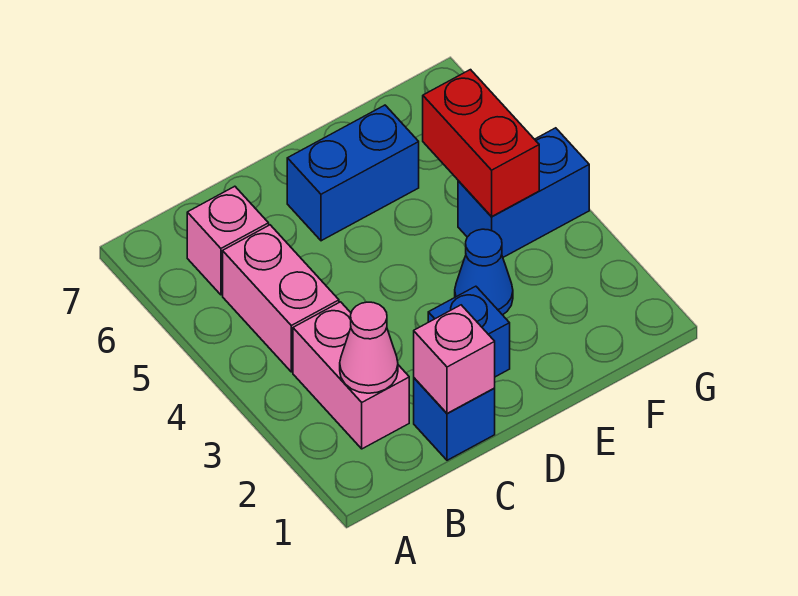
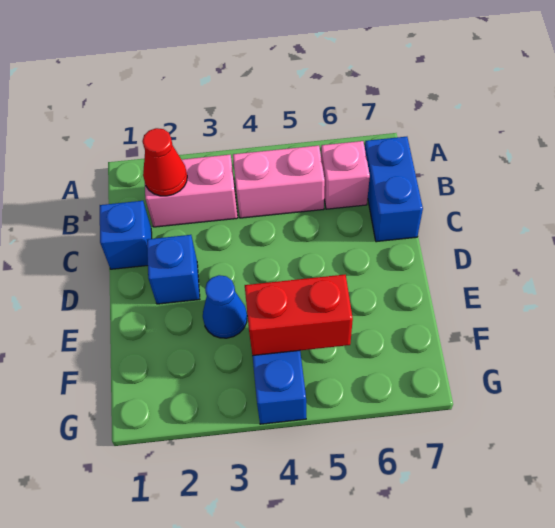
pink 1x1 cone [340,302,398,393] -> red 1x1 cone [142,128,187,196]
pink 1x1 brick [414,305,495,413] -> none
blue 1x2 brick [287,105,419,241] -> blue 1x2 brick moved to [365,137,423,242]

